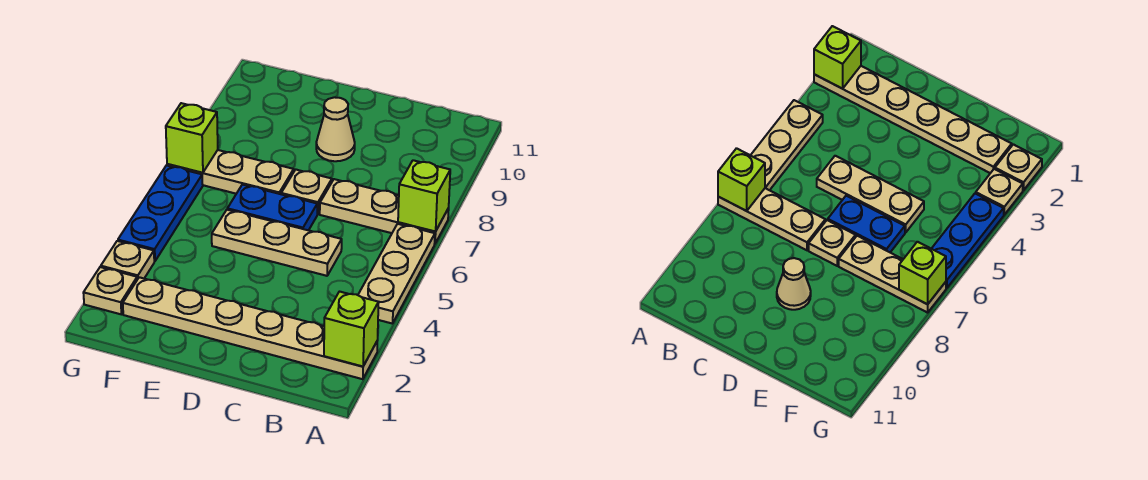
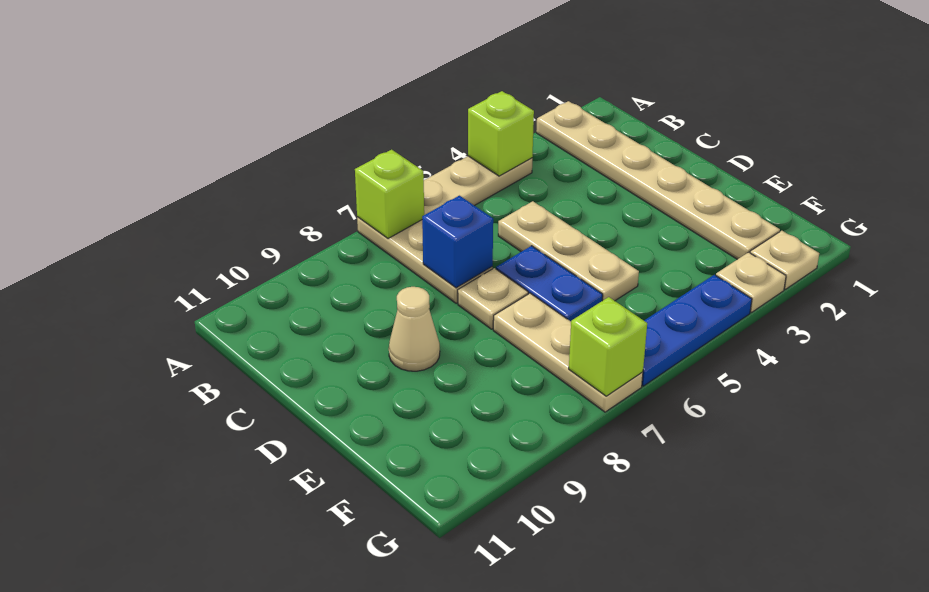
lime 1x1 brick [324,292,379,367] -> lime 1x1 brick moved to [468,91,534,176]
none -> blue 1x1 brick [422,196,493,288]

